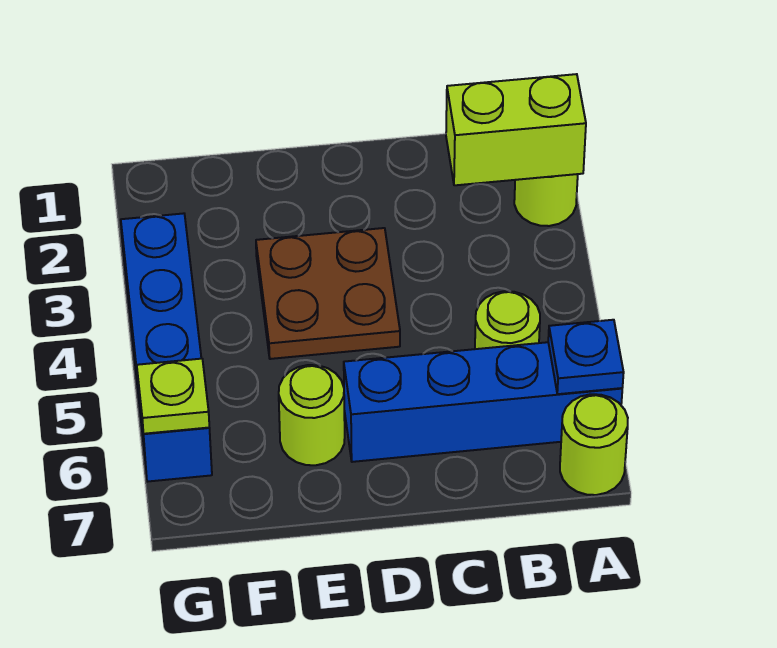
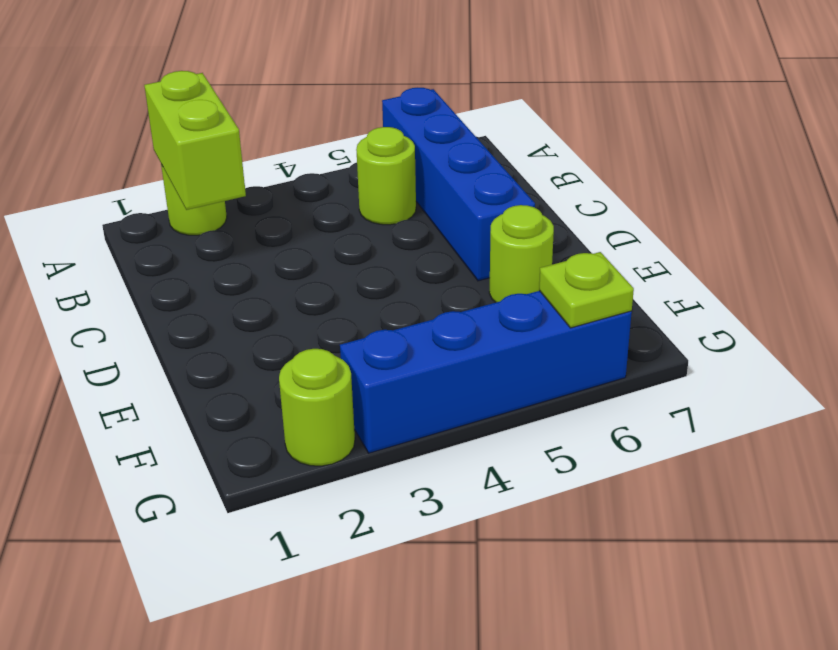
blue 1x1 plate [548,320,624,394] -> none
lime 1x1 round brick [560,394,628,495] -> lime 1x1 round brick moved to [279,349,355,466]
brown 2x2 plate [256,228,400,359] -> none

